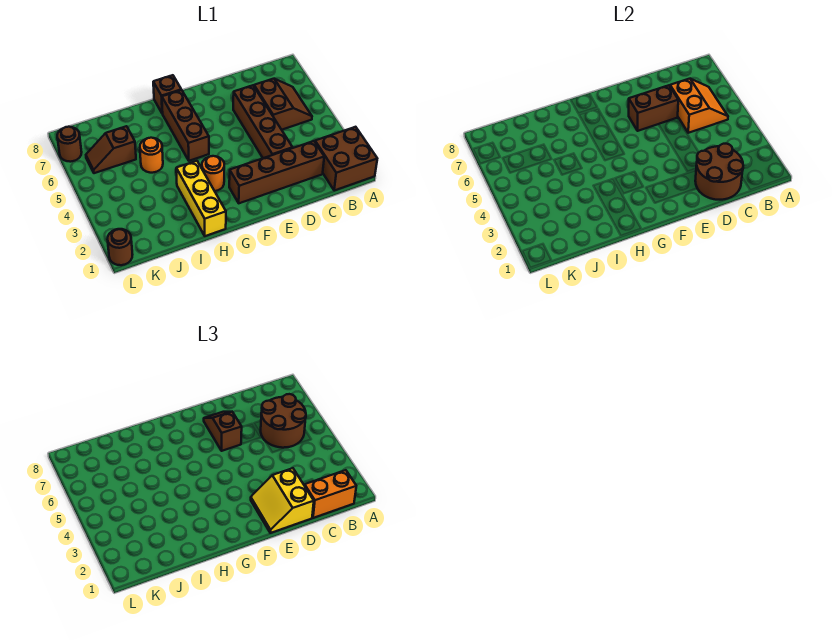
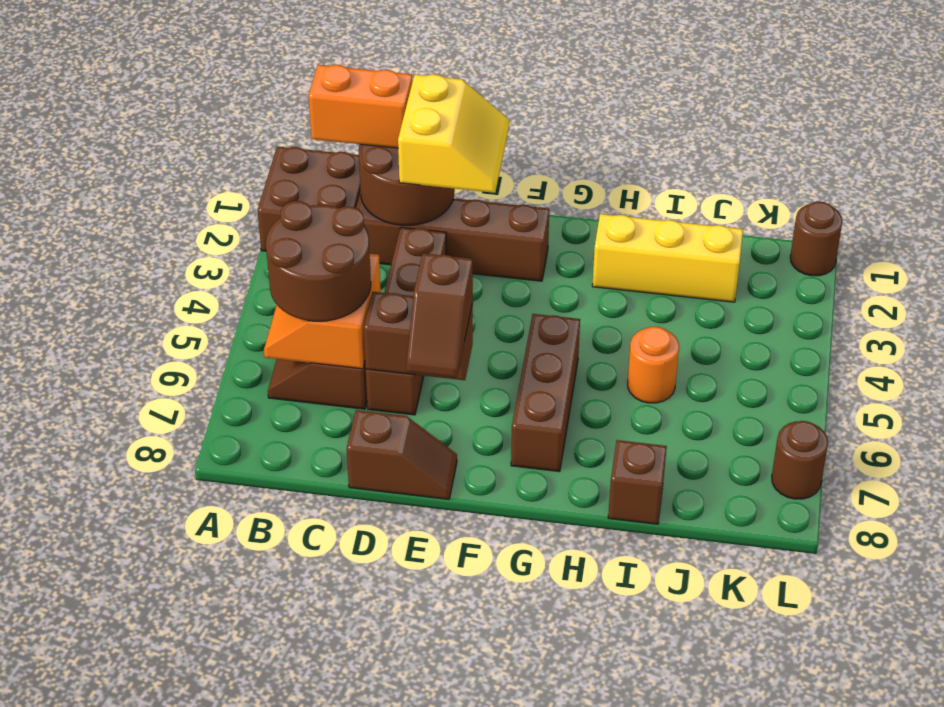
orange 1x1 round brick [202,156,224,191] -> none
brown 1x1 brick [153,75,181,113] -> brown 1x1 brick moved to [608,440,667,524]
yellow 1x3 brick [176,161,226,236] -> yellow 1x3 brick turned to [592,214,743,302]
brown 1x2 slope [86,126,136,173] -> brown 1x2 slope moved to [347,410,457,499]

